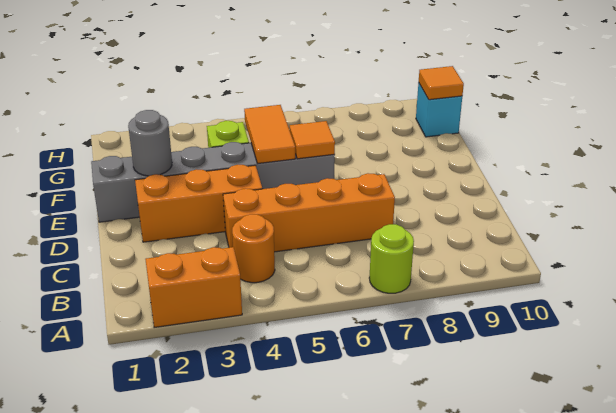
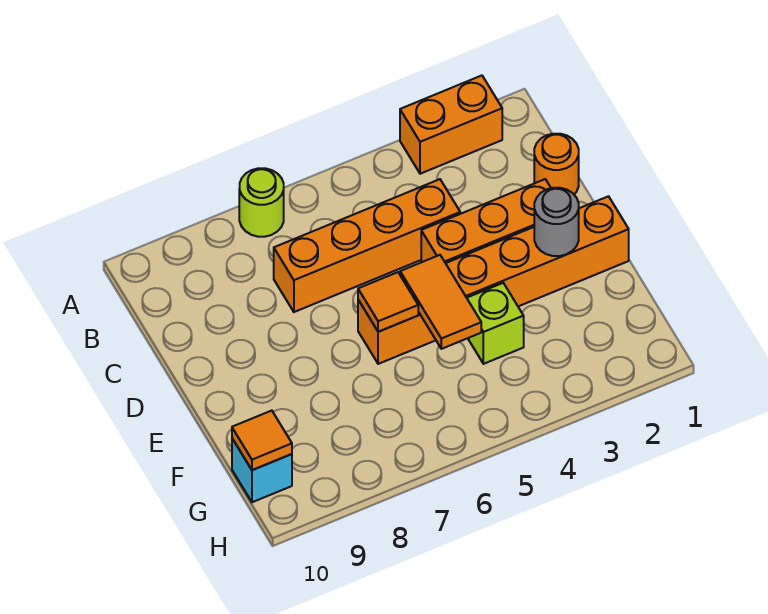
orange 1x1 round brick [232,214,275,283] -> orange 1x1 round brick moved to [534,134,579,194]
grey 1x6 brick [91,142,335,222] -> orange 1x6 brick [358,196,629,364]

